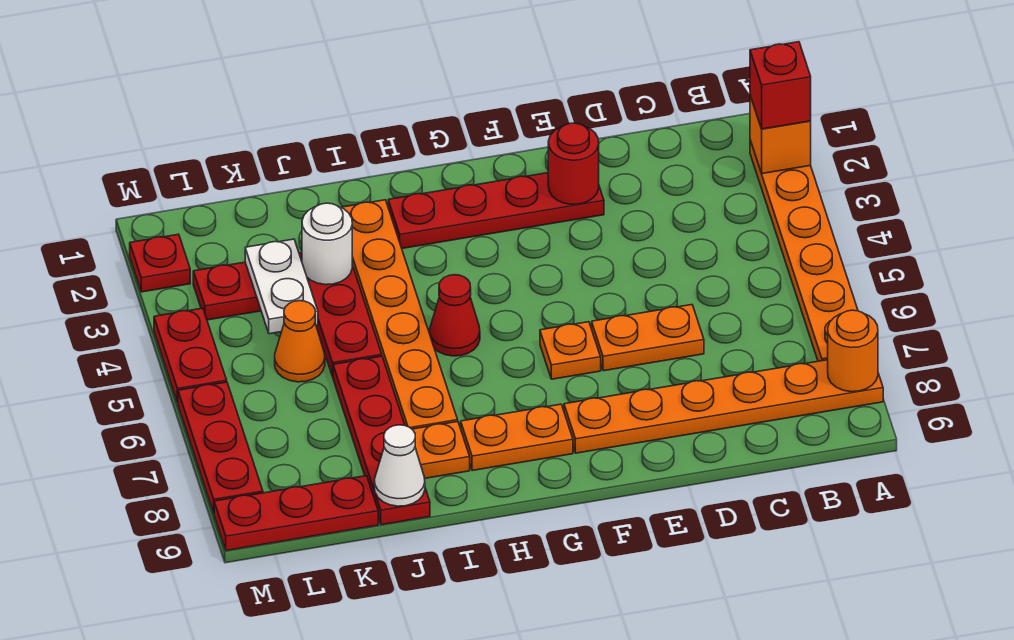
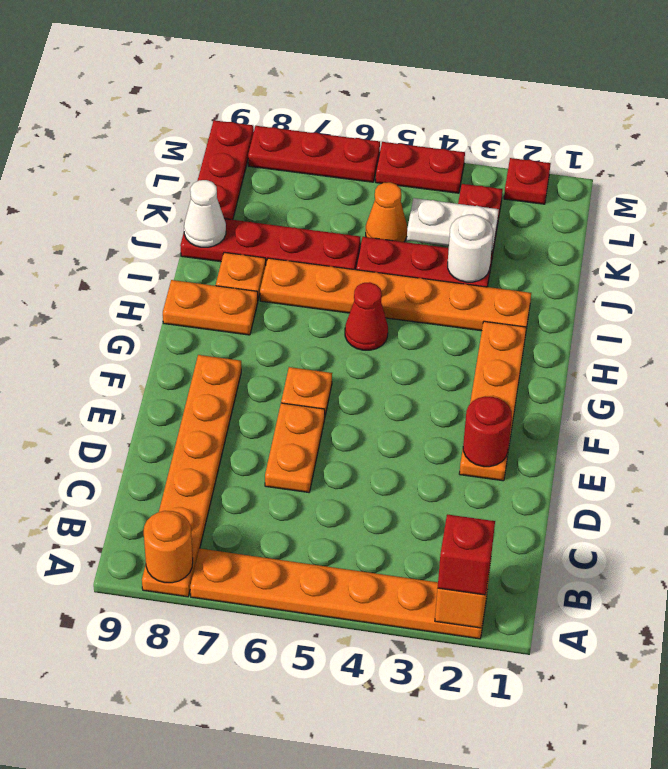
red 1x4 plate [388,173,604,248] -> orange 1x4 plate [459,321,526,481]
orange 1x2 plate [461,404,573,471] -> orange 1x2 plate turned to [163,280,258,335]

